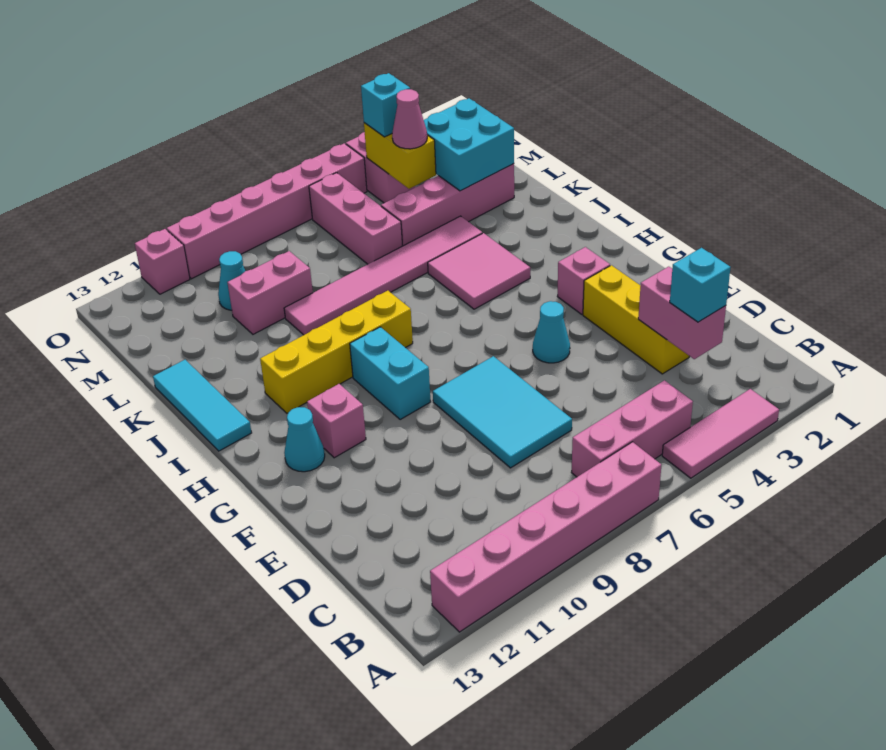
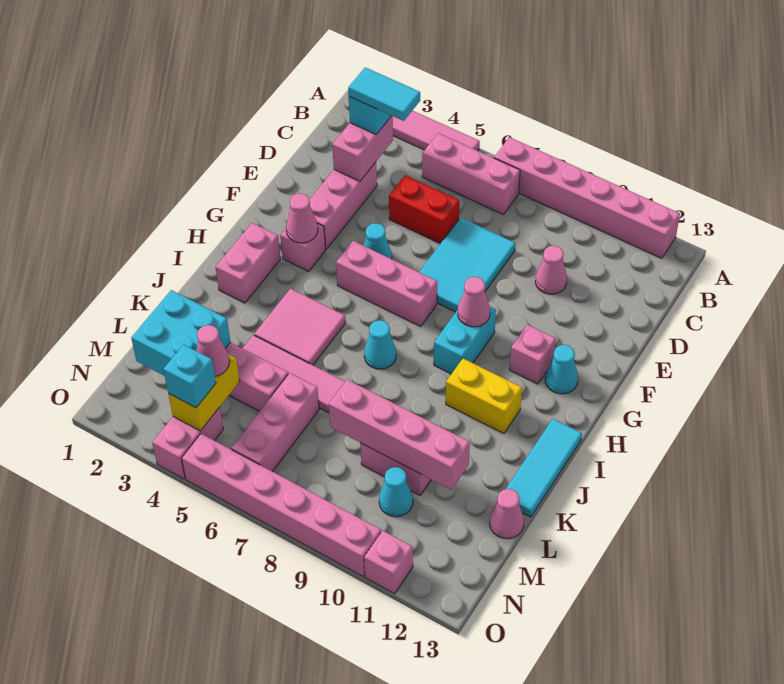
none -> cyan 1x2 tile [348,67,420,121]
yellow 1x3 brick [583,265,689,374] -> pink 1x3 brick [309,162,377,249]
none -> red 1x2 brick [389,175,459,244]
none -> pink 1x1 cone [535,246,567,294]
none -> pink 1x1 cone [286,193,318,243]
none -> pink 1x3 brick [336,241,437,326]
none -> pink 1x1 cone [458,277,490,327]
none -> pink 1x2 brick [216,223,280,303]
none -> cyan 1x1 cone [364,320,396,369]
yellow 1x4 brick [260,291,413,413] -> yellow 1x2 brick [446,359,522,434]
none -> pink 1x4 brick [329,380,470,489]
none -> pink 1x1 cone [490,489,524,539]

